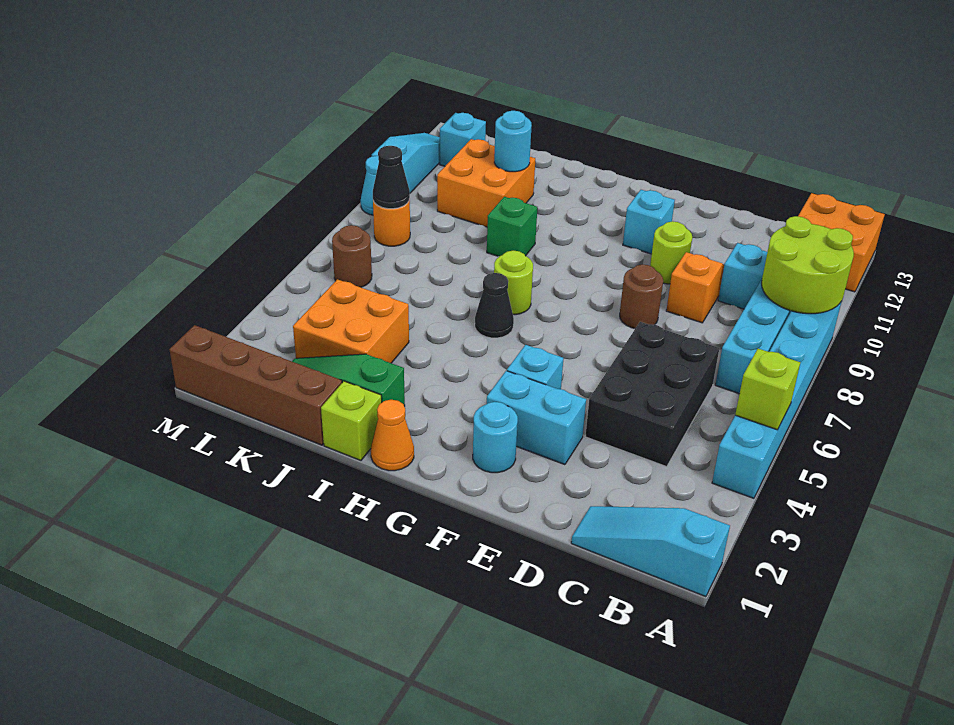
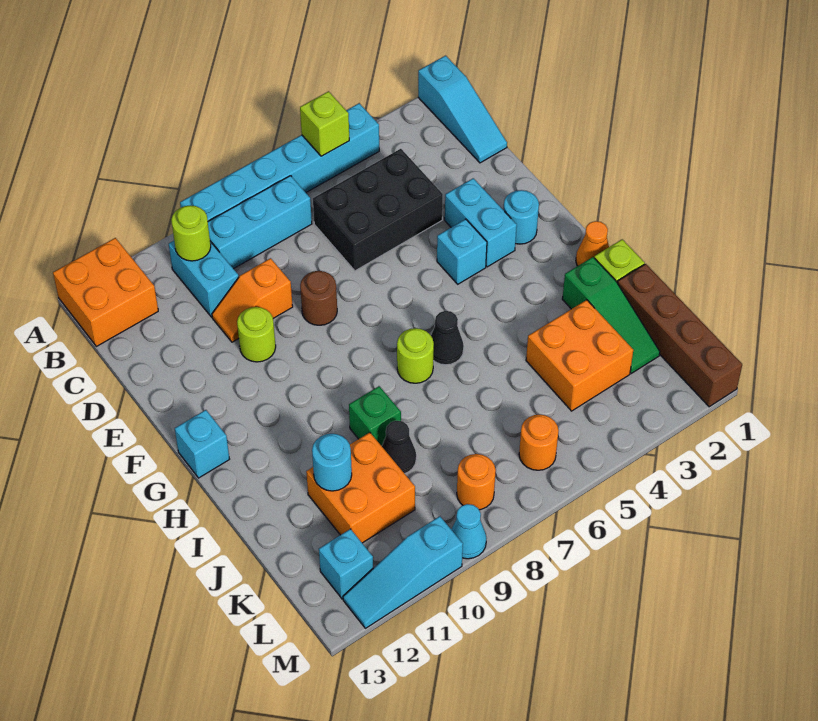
lime 2x2 round brick [762,216,854,314] -> lime 1x1 round brick [171,205,211,261]
cyan 1x1 brick [623,190,675,254] -> cyan 1x1 brick moved to [175,410,229,478]
brown 1x1 round brick [332,225,372,287] -> orange 1x1 round brick [519,415,559,470]
black 1x1 cone [373,146,410,209] -> black 1x1 cone moved to [382,421,416,474]

